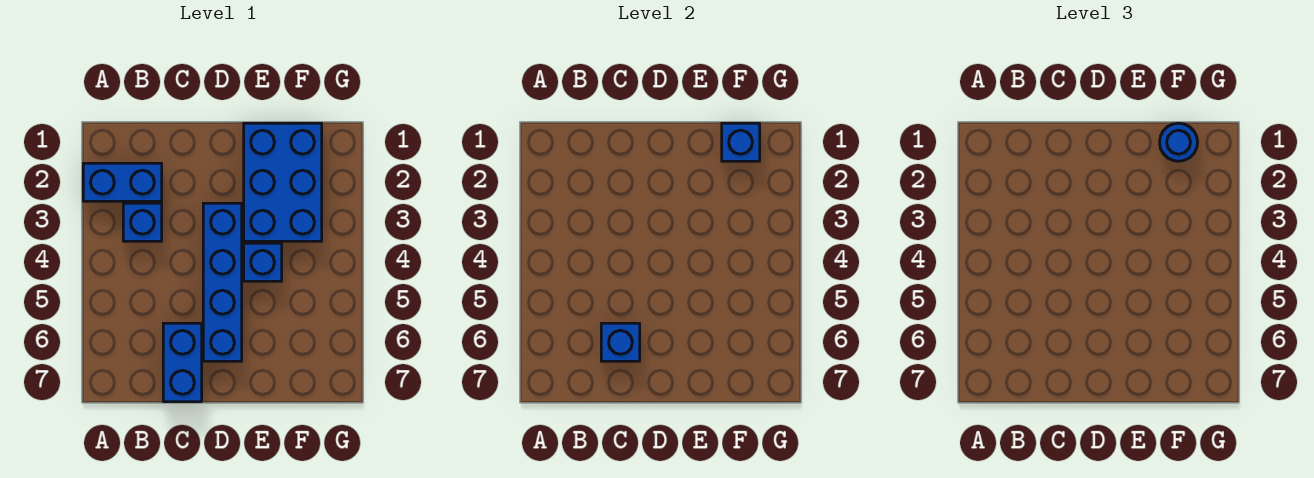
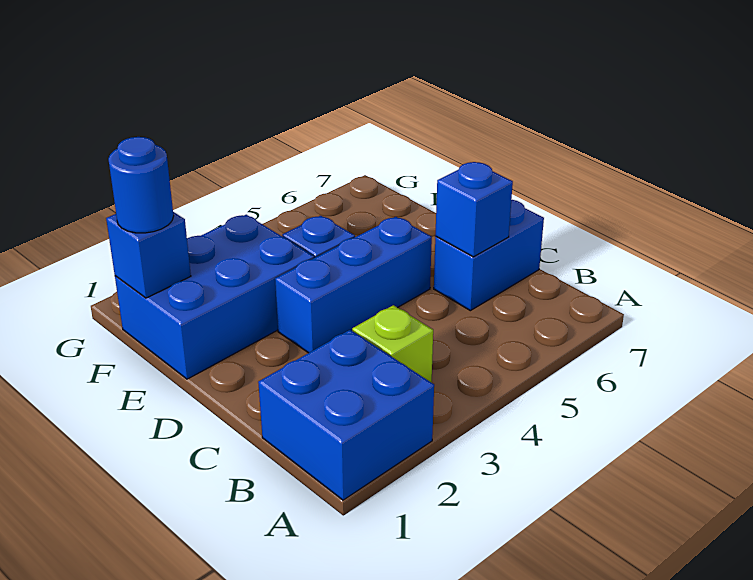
blue 1x2 brick [83,163,162,201] -> blue 2x2 brick [258,330,434,500]
blue 1x1 brick [123,203,162,241] -> lime 1x1 brick [352,305,433,383]
blue 1x4 brick [203,203,242,361] -> blue 1x3 brick [275,217,432,353]

